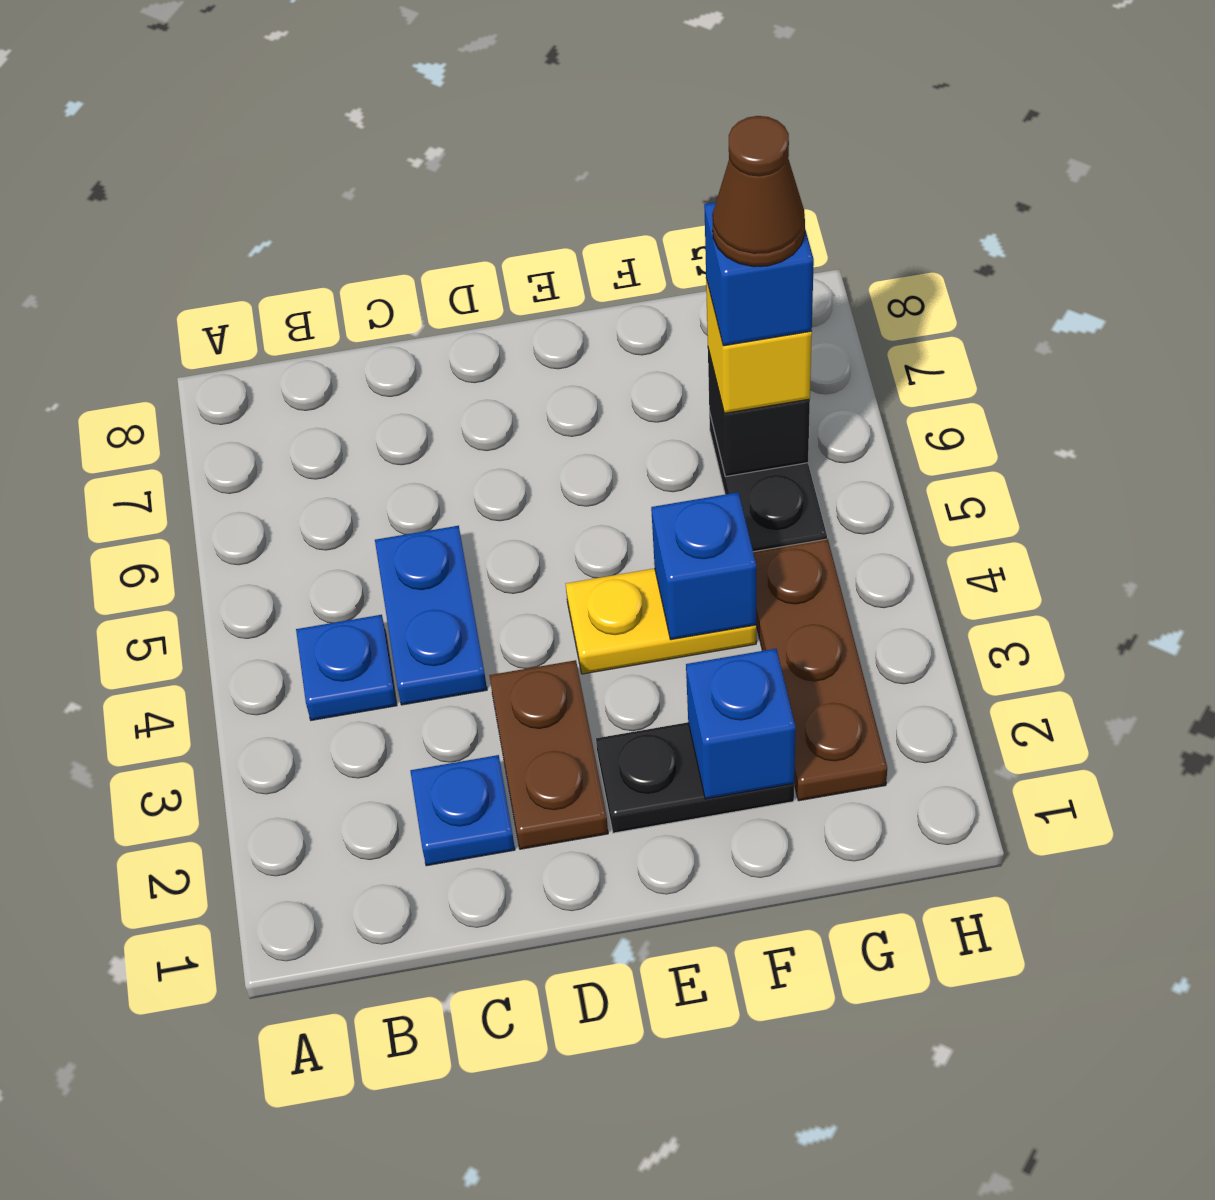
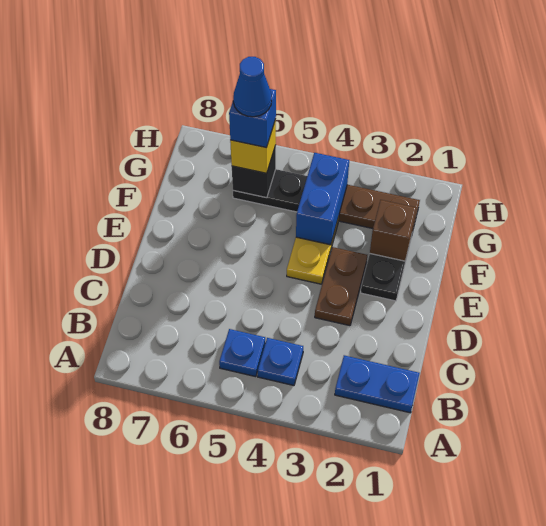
blue 1x1 plate [410,755,515,866] -> blue 1x1 plate moved to [219,329,265,377]
blue 1x2 plate [375,526,487,705] -> blue 1x2 plate moved to [335,355,420,413]
brown 1x2 plate [489,660,608,849] -> brown 1x2 plate turned to [315,247,367,326]
blue 1x1 brick [686,649,796,799] -> brown 1x1 brick [370,200,416,261]
blue 1x1 brick [651,492,756,640] -> blue 1x2 brick [296,153,349,245]
brown 1x1 cone [712,116,805,267] -> blue 1x1 cone [233,57,272,117]

